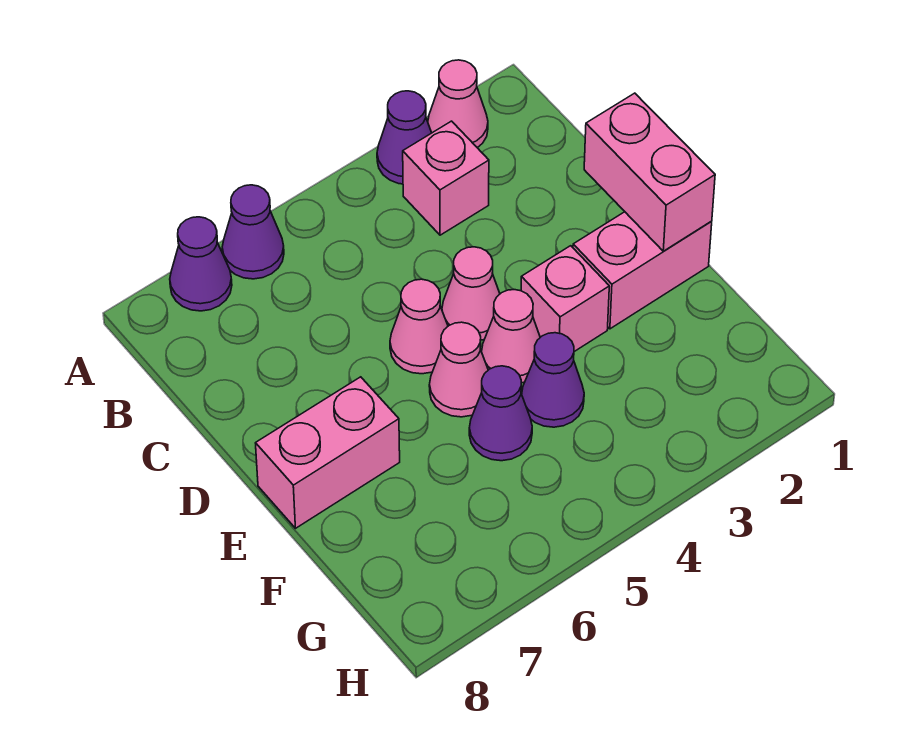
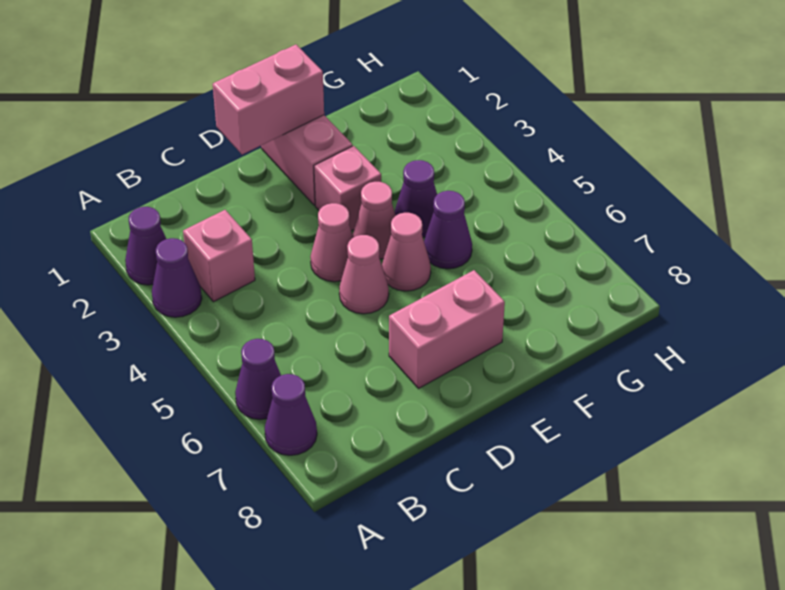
pink 1x1 cone [428,60,488,148] -> purple 1x1 cone [125,207,166,285]
pink 1x2 brick [256,377,400,528] -> pink 1x2 brick turned to [389,270,505,389]

